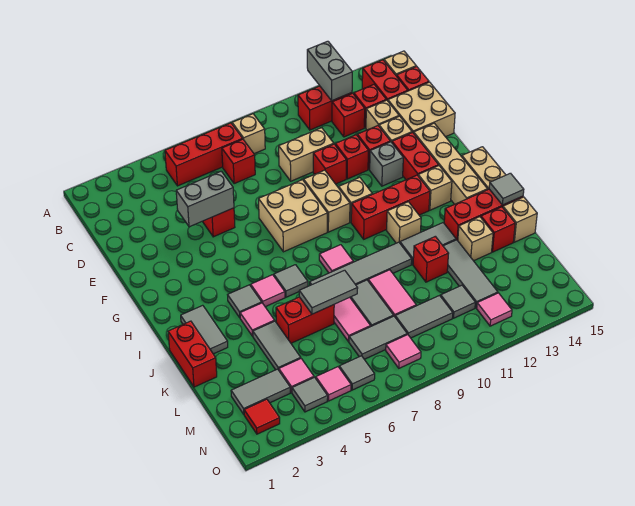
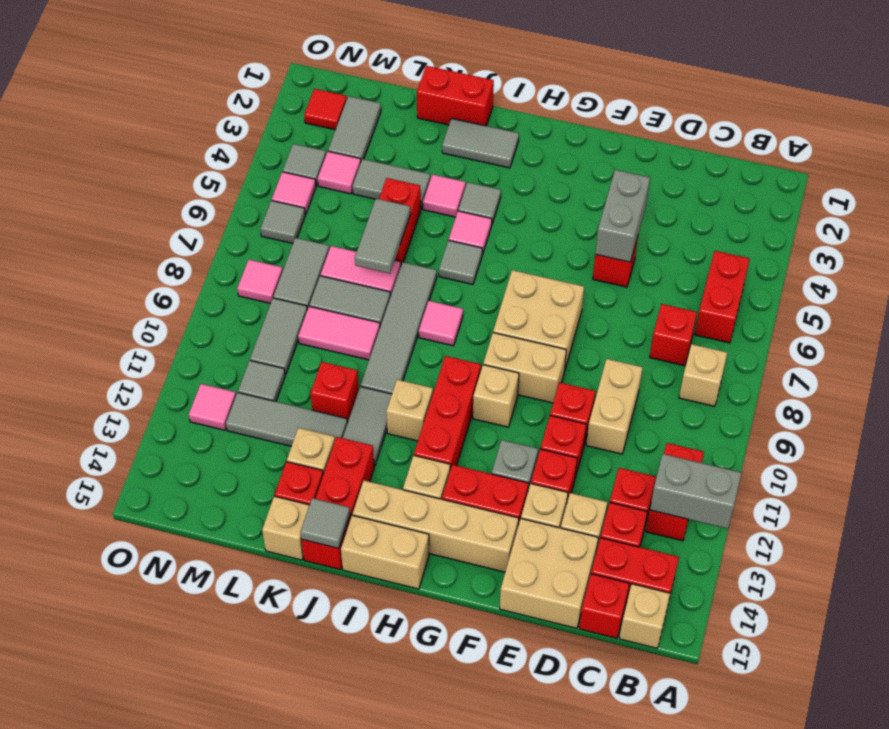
red 1x3 brick [165,123,243,186] -> red 1x2 brick [695,251,750,343]

